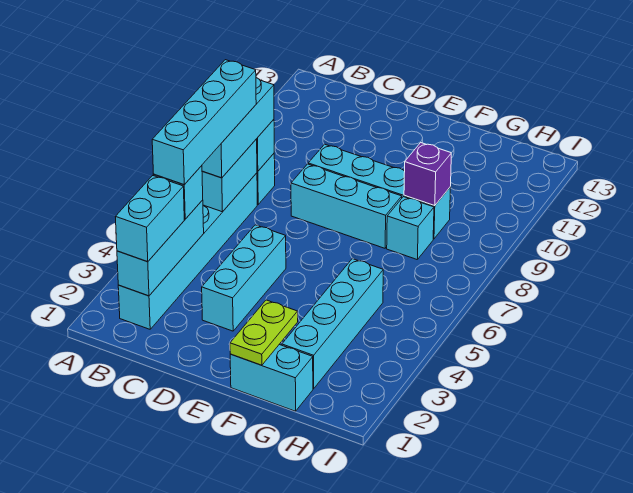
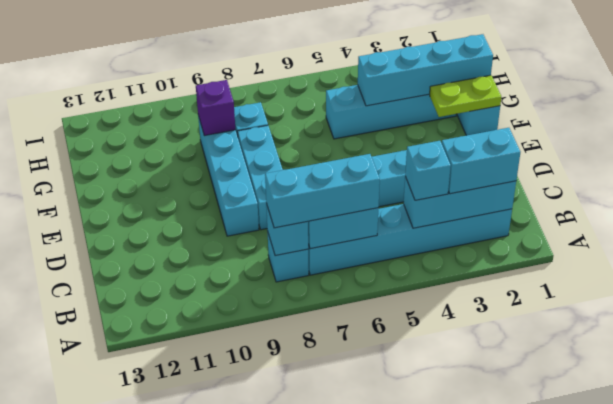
cyan 1x4 brick [152,60,256,185] -> cyan 1x4 brick moved to [358,34,493,106]

